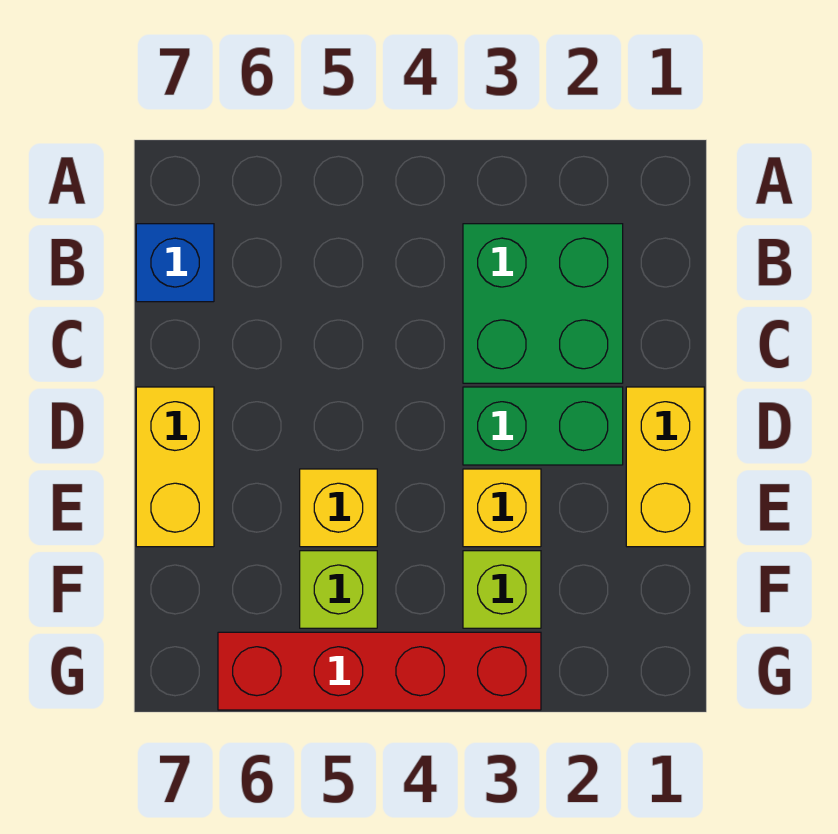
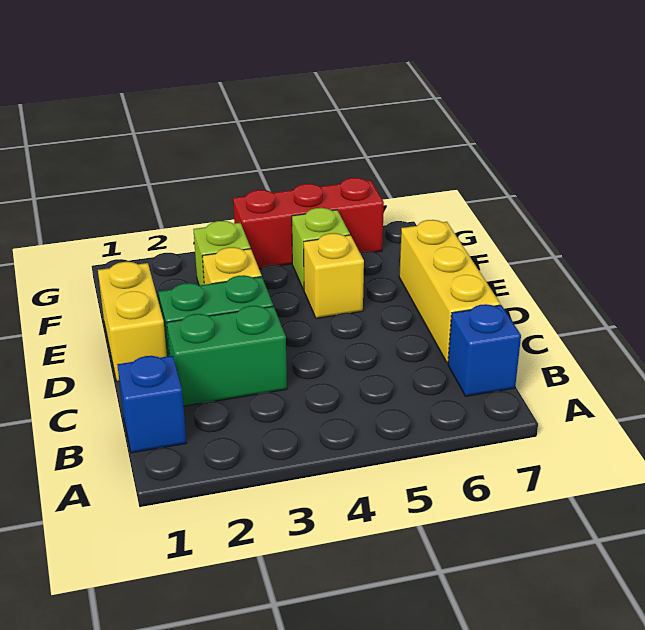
none -> blue 1x1 brick [117,356,186,453]
green 2x2 brick [463,224,623,383] -> green 1x2 brick [167,306,287,406]
yellow 1x2 brick [136,387,214,547] -> yellow 1x3 brick [399,220,500,363]
red 1x4 brick [218,632,541,710] -> red 1x3 brick [233,178,384,269]

